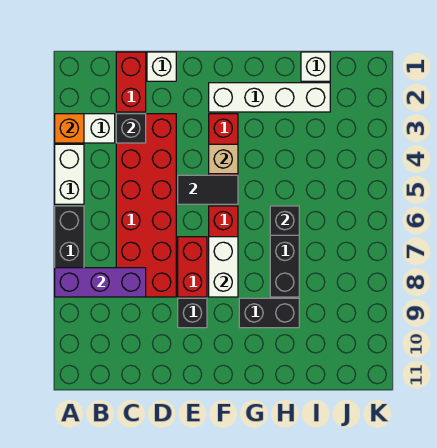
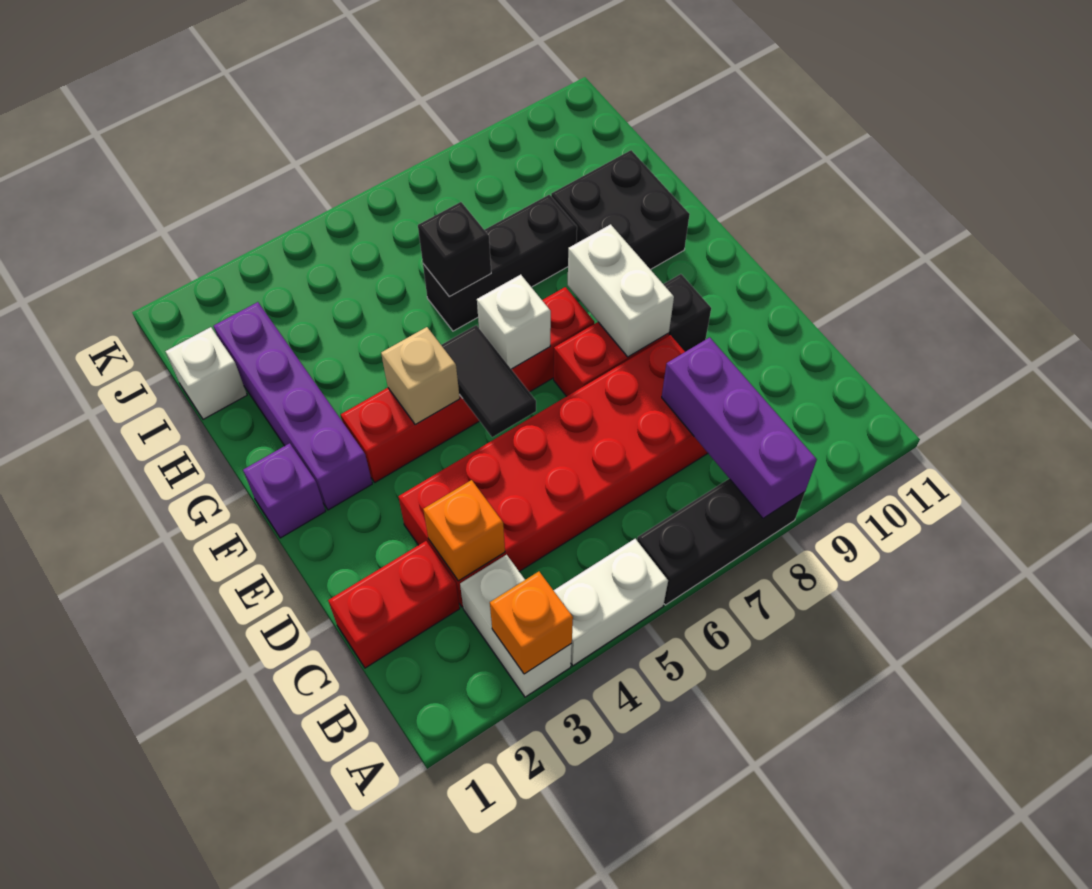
black 1x1 brick [116,114,146,143] -> orange 1x1 brick [423,480,505,581]
white 1x1 brick [147,52,176,81] -> white 1x1 brick moved to [477,275,551,369]
none -> purple 1x1 brick [243,443,326,538]
white 1x4 brick [209,83,330,112] -> purple 1x4 brick [214,302,372,510]
white 1x2 brick [209,237,238,297] -> white 1x2 brick turned to [568,224,674,357]
black 1x2 brick [239,298,299,328] -> black 2x2 brick [551,150,690,270]

